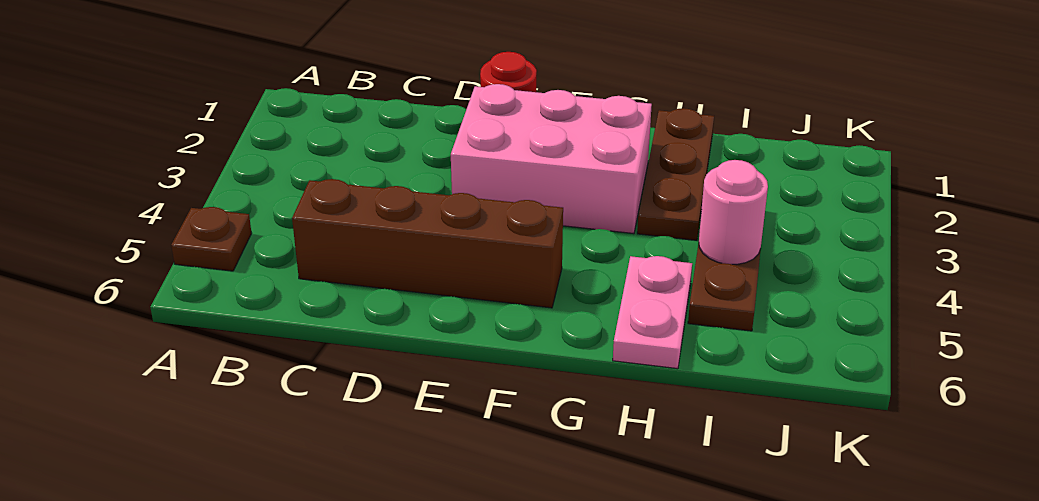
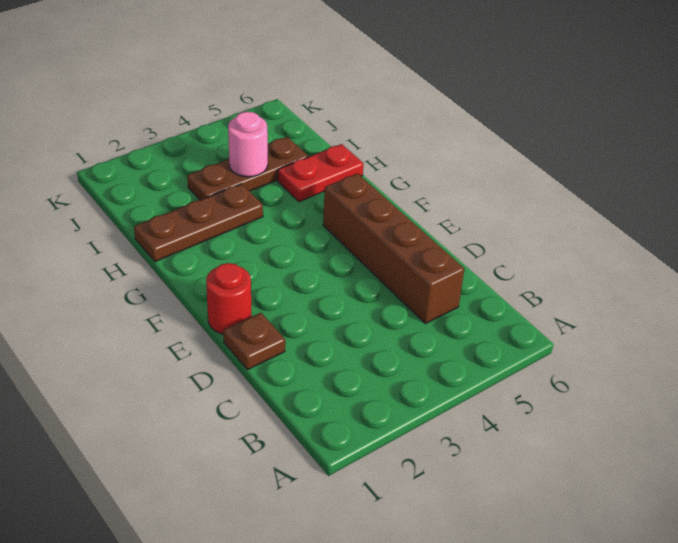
brown 1x1 plate [171,207,252,271] -> brown 1x1 plate moved to [223,313,285,370]
pink 2x3 brick [451,84,652,234] -> none
pink 1x2 plate [613,256,692,369] -> red 1x2 plate [278,144,364,202]

